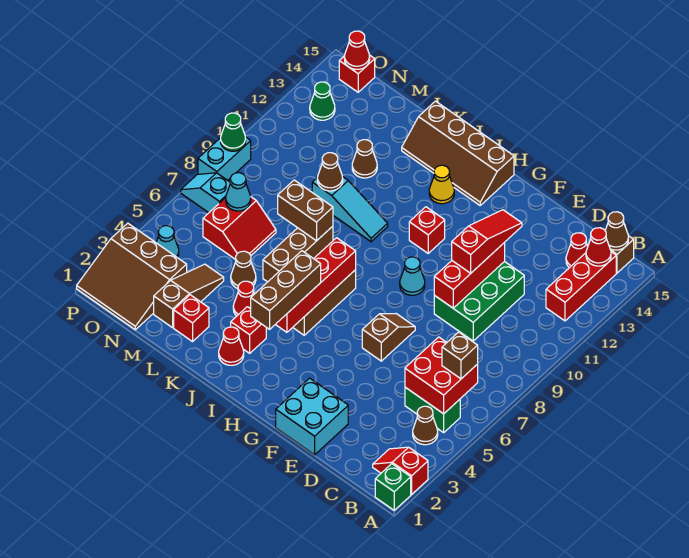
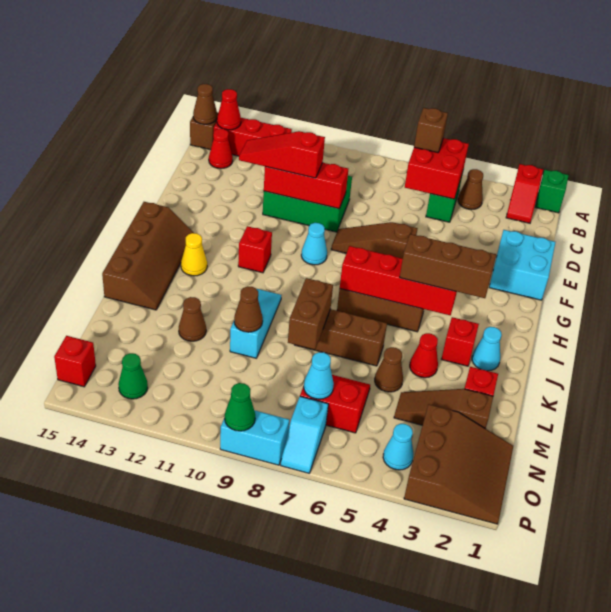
brown 1x2 slope [362,314,415,361] -> brown 1x3 slope [331,222,418,259]
red 1x1 cone [219,327,244,365] -> cyan 1x1 cone [472,327,502,371]
red 1x1 cone [344,31,370,69] -> none

